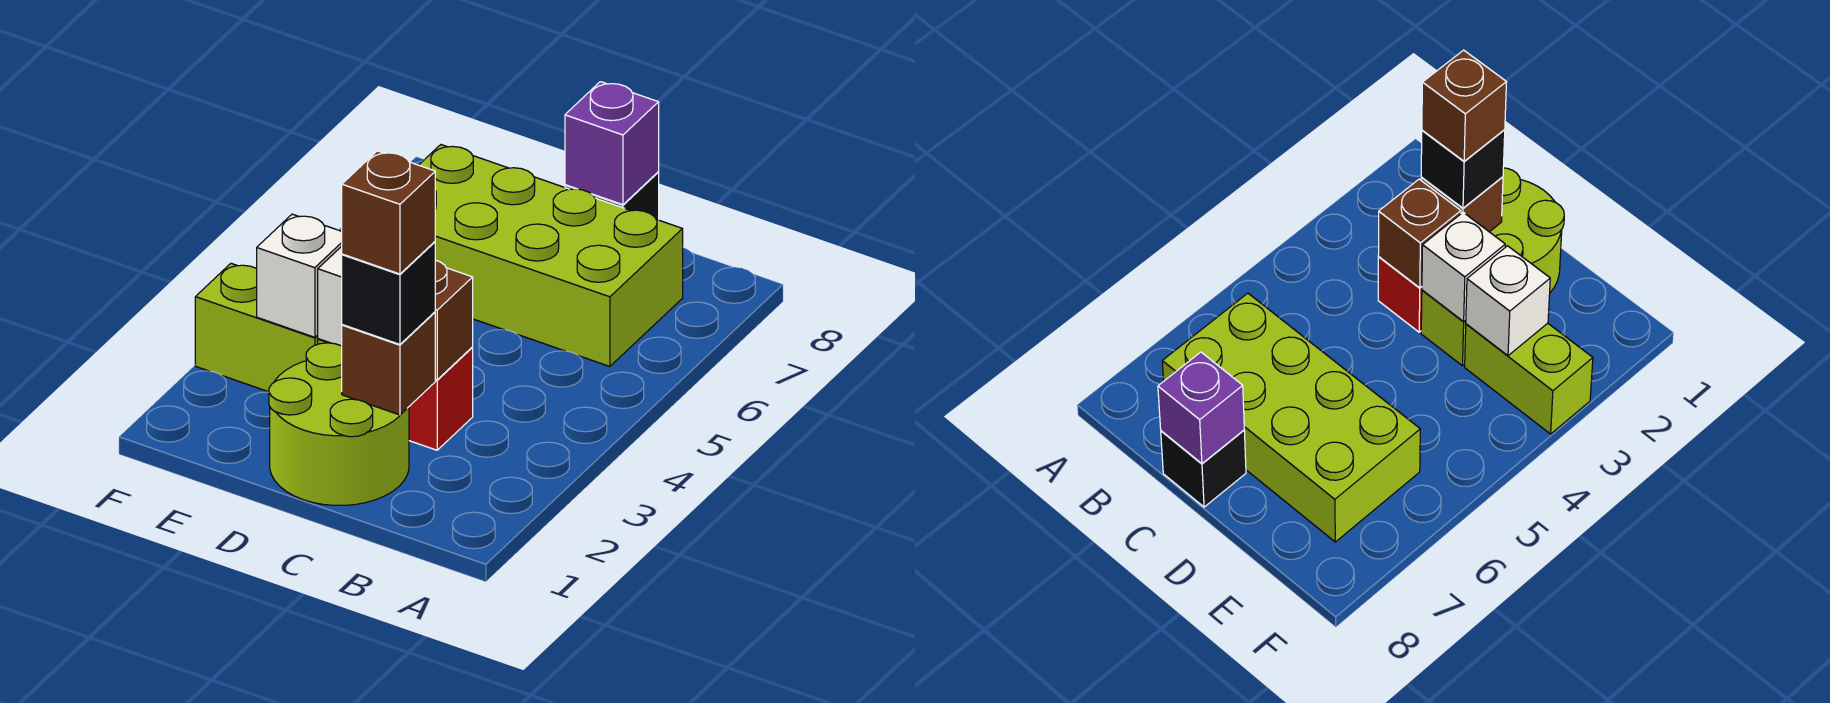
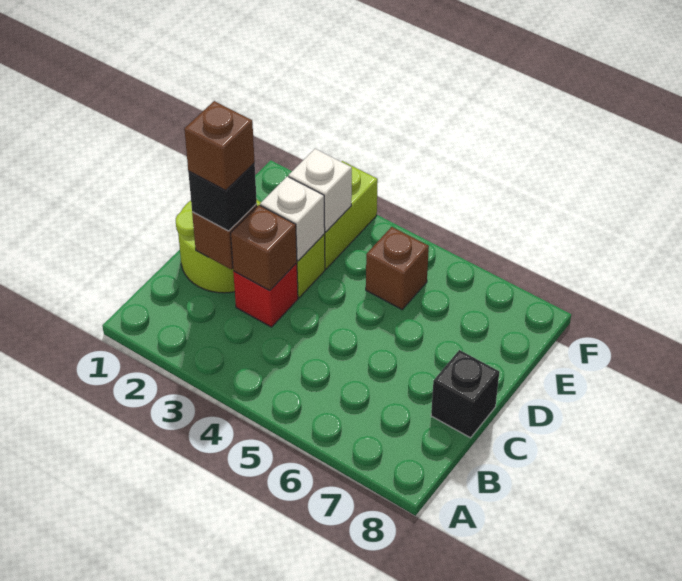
lime 2x4 brick [419,145,683,366] -> none
purple 1x1 brick [565,82,659,205] -> none
none -> brown 1x1 brick [366,227,429,309]

